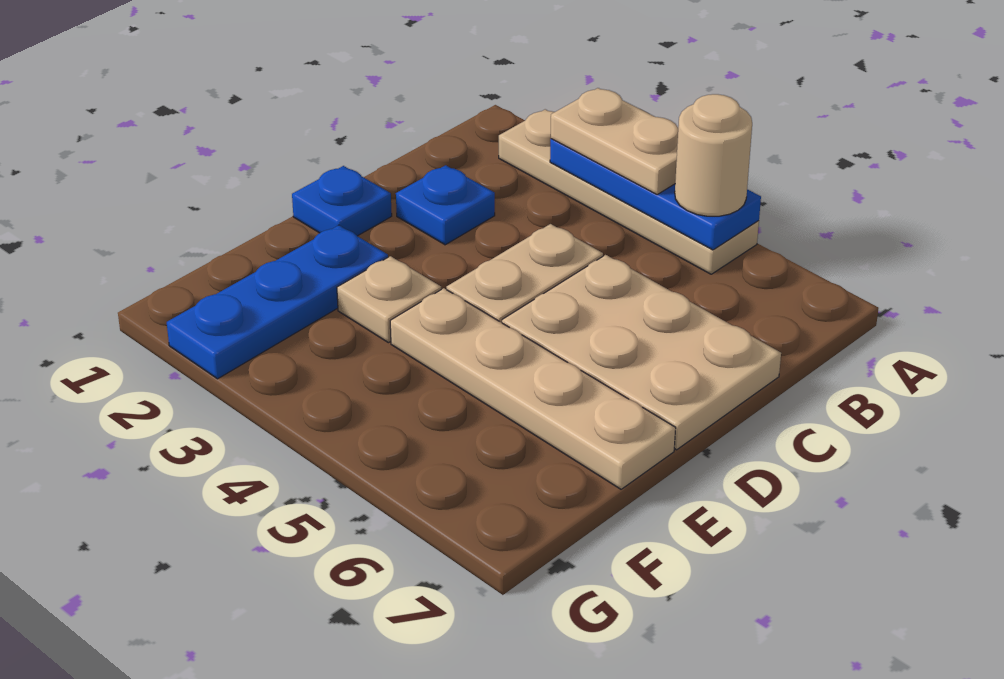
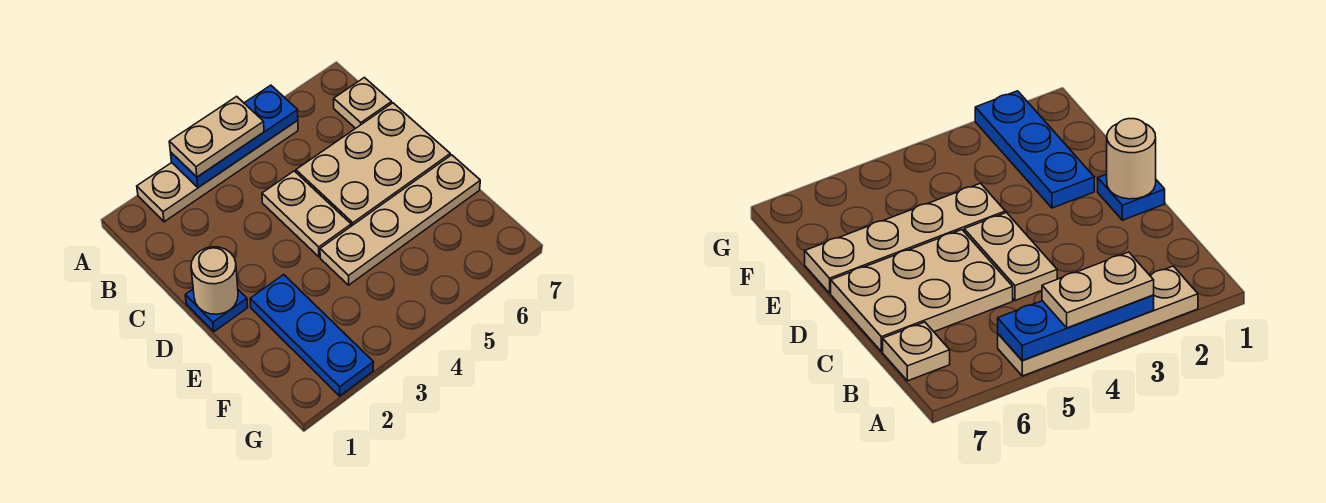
tan 1x1 round brick [675,94,752,216] -> tan 1x1 round brick moved to [191,247,238,314]
blue 1x1 plate [396,165,495,245] -> none
tan 1x1 plate [337,256,441,343] -> tan 1x1 plate moved to [334,78,392,128]

